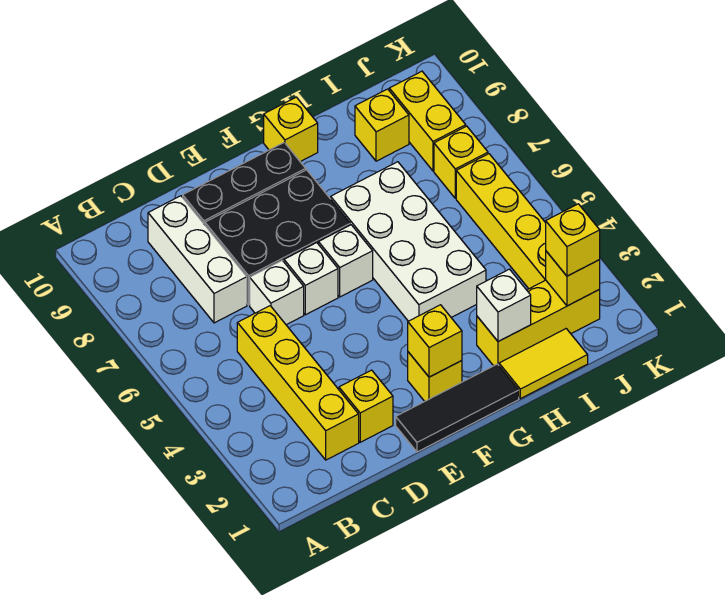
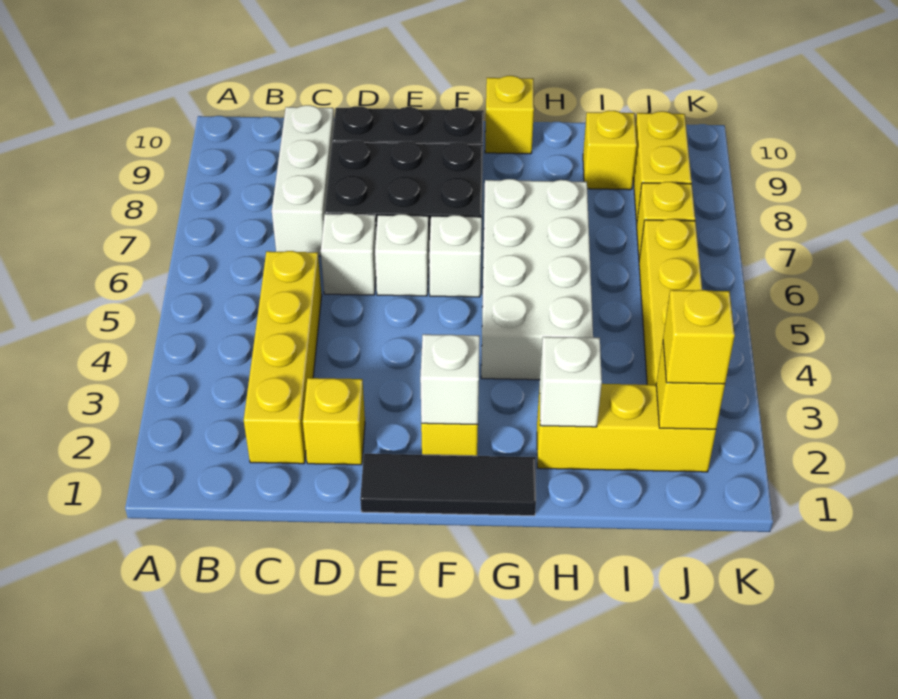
yellow 1x1 brick [408,305,462,377] -> white 1x1 brick [420,334,480,425]
yellow 1x2 tile [499,329,588,399] -> none

